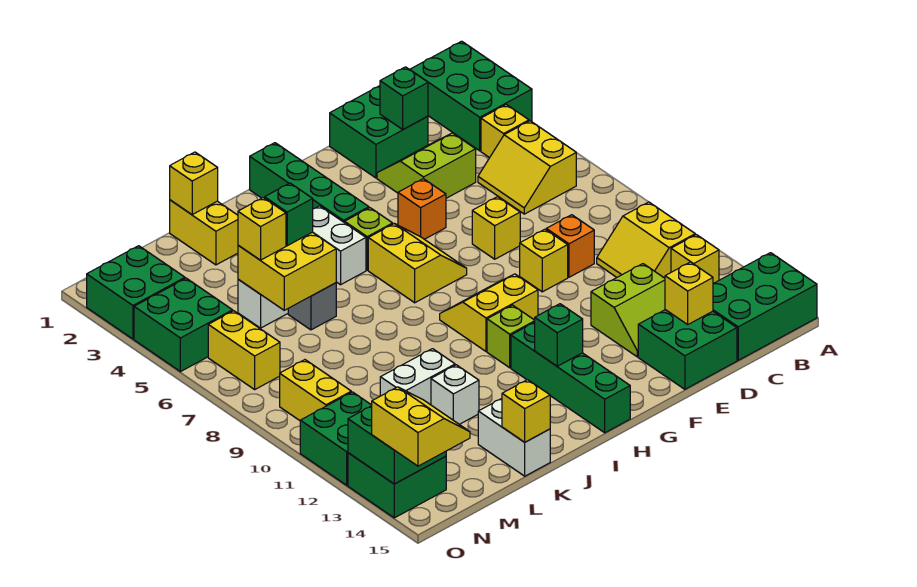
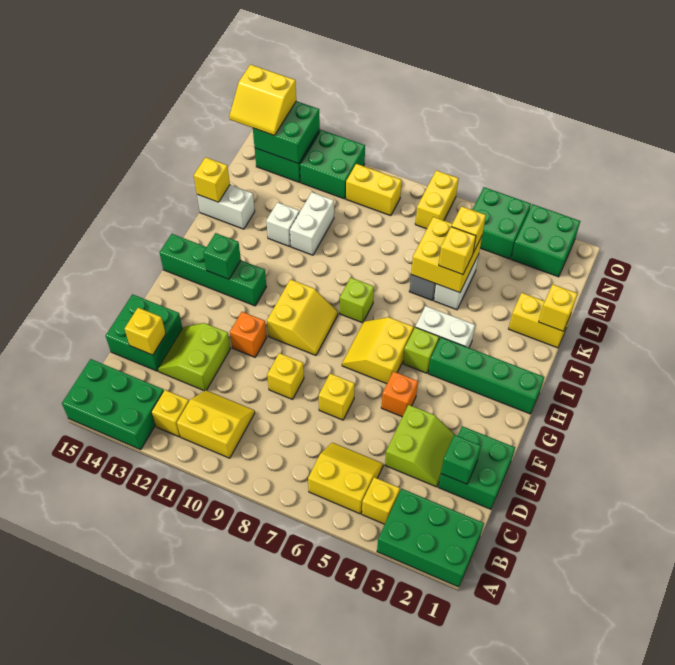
green 2x3 brick [713,253,817,360] -> green 2x3 brick turned to [62,359,164,450]
orange 1x1 brick [546,215,594,277] -> orange 1x1 brick moved to [230,312,267,357]
yellow 2x2 slope [368,224,467,303] -> yellow 2x2 slope turned to [342,317,413,384]
lime 1x1 brick [487,305,535,368] -> lime 1x1 brick moved to [340,278,374,323]
green 1x1 brick [265,183,313,246] -> yellow 1x1 brick [439,227,476,275]
yellow 1x2 brick [208,311,280,389] -> yellow 1x2 brick turned to [415,170,459,229]

